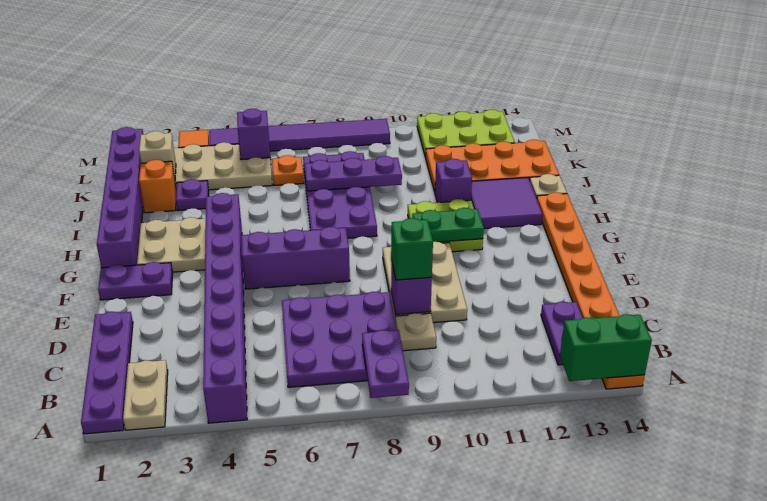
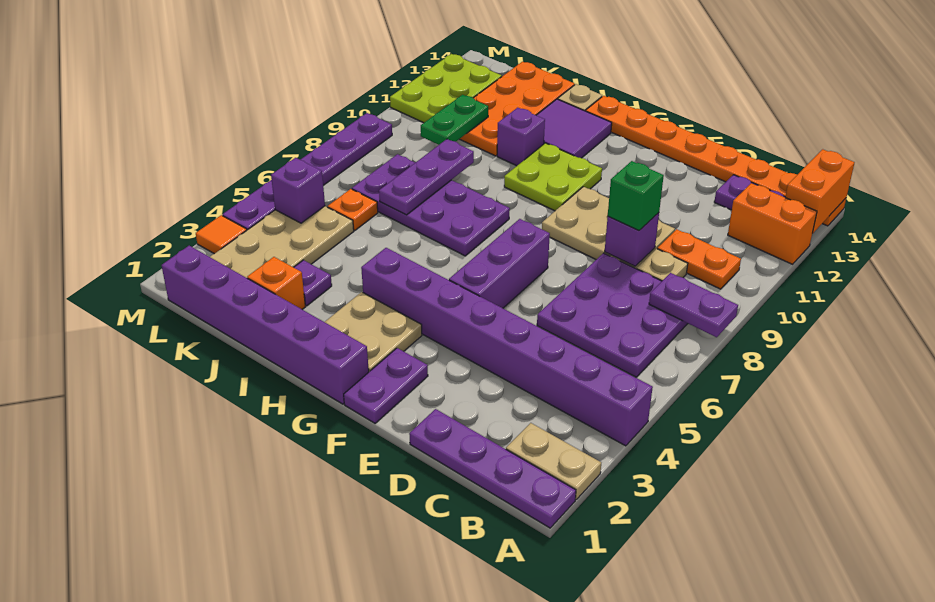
none -> orange 1x2 brick [728,183,817,264]
green 1x2 brick [560,314,652,381] -> orange 1x2 brick [785,149,854,233]
none -> orange 1x2 plate [657,229,741,289]
green 1x2 plate [412,208,484,242] -> green 1x2 plate moved to [421,95,488,145]
tan 1x1 brick [139,131,176,178] -> none
purple 1x6 tile [209,119,390,151] -> purple 1x6 plate [223,113,392,230]

